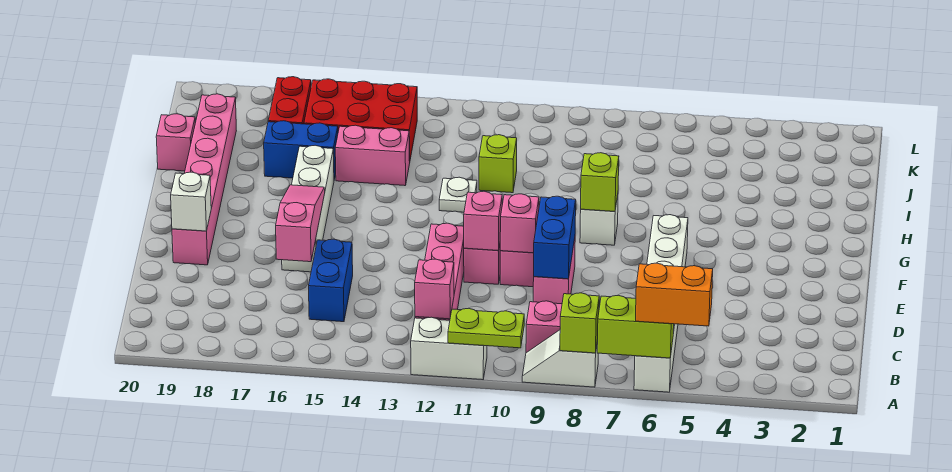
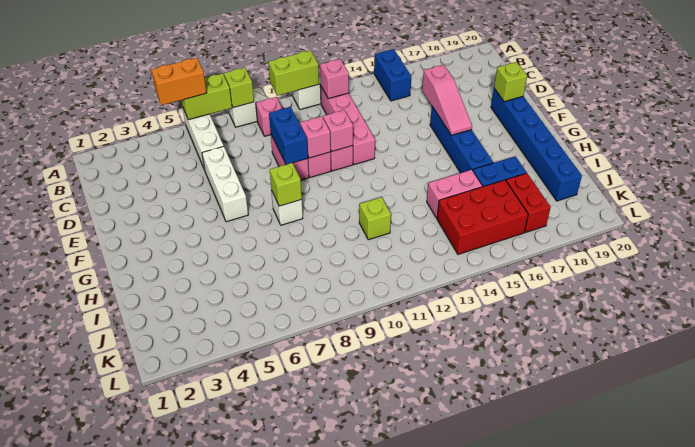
lime 1x2 plate [448,308,524,348] -> lime 1x2 brick [268,50,319,96]
blue 1x2 brick [309,239,353,322] -> blue 1x2 brick moved to [374,49,411,101]
white 1x4 brick [282,145,334,272] -> blue 1x4 brick [430,107,493,173]
pink 1x6 brick [172,94,236,265] -> blue 1x6 brick [491,89,582,201]
white 1x1 brick [171,172,211,231] -> lime 1x1 brick [494,62,527,102]
white 1x1 plate [439,177,477,212] -> none
pink 1x1 brick [156,114,195,171] -> none

